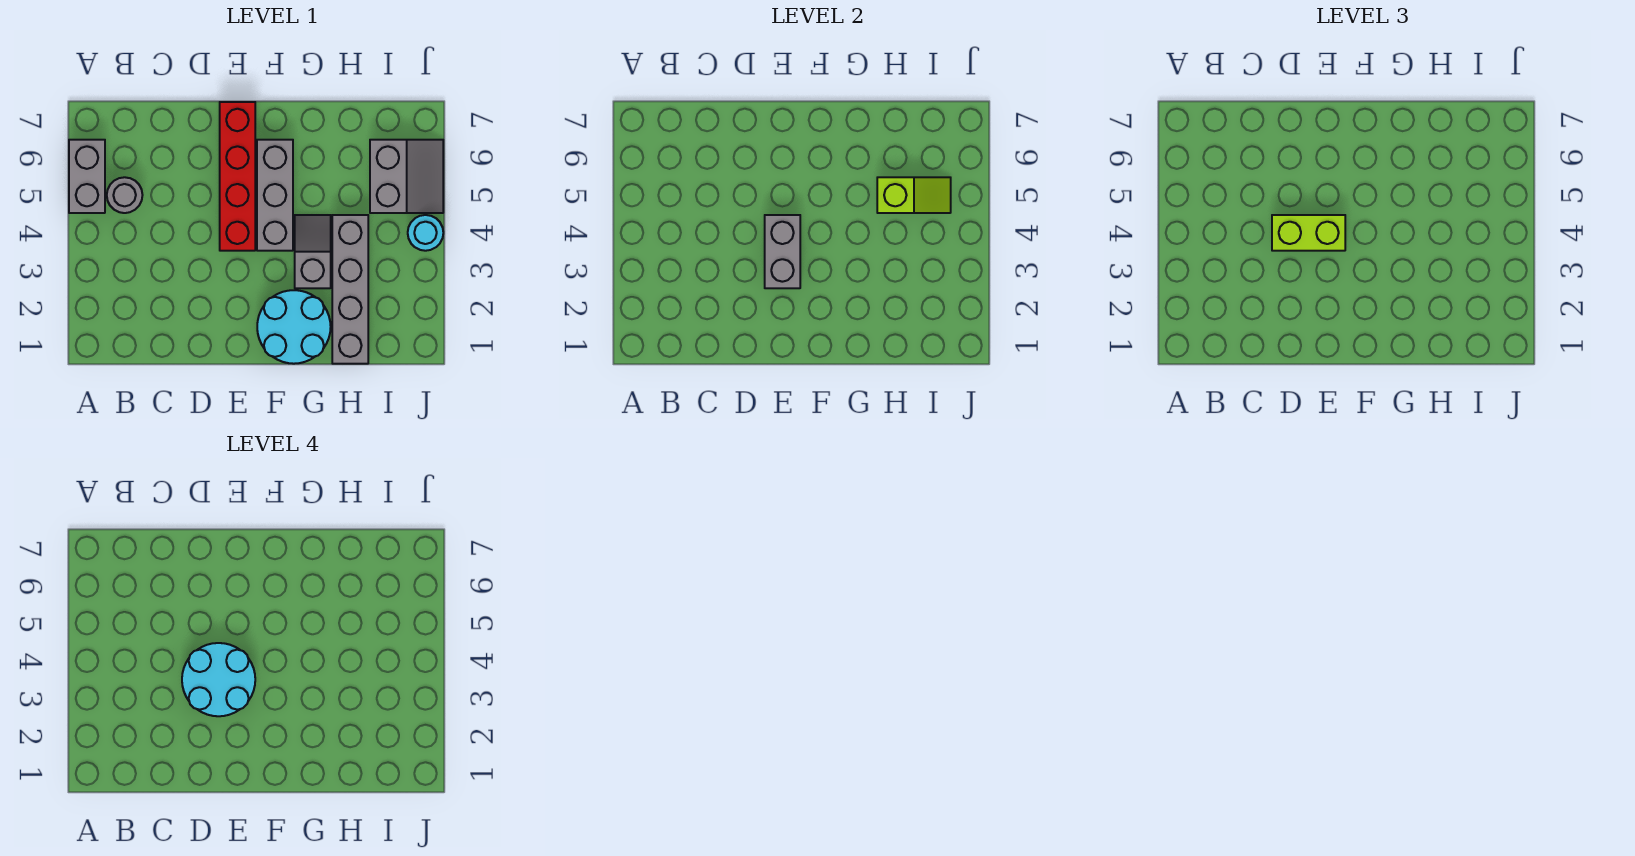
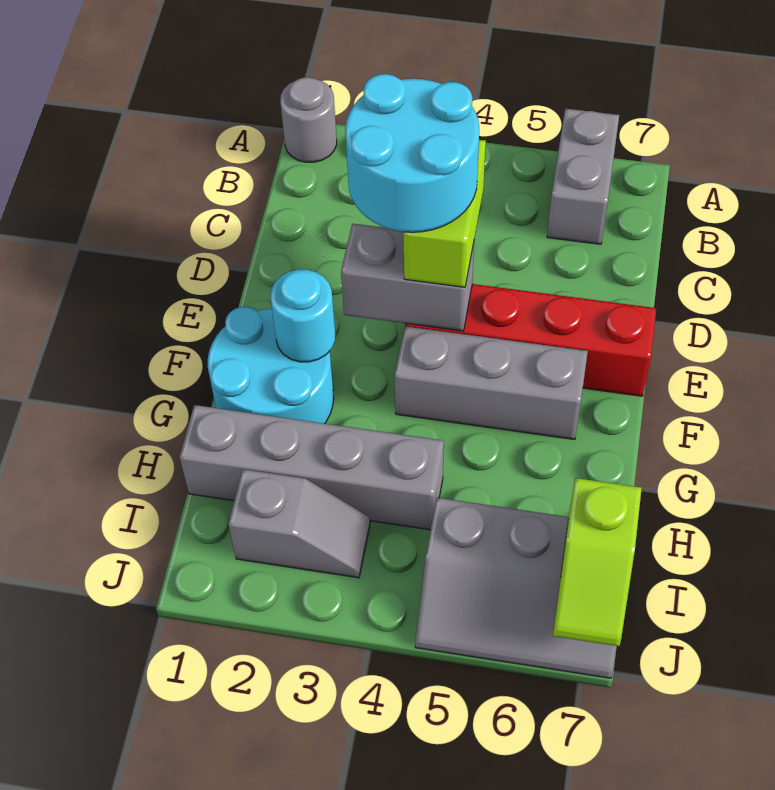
grey 1x2 brick [69,140,105,213] -> grey 1x2 brick turned to [547,108,619,244]
grey 1x1 round brick [107,177,142,213] -> grey 1x1 round brick moved to [280,77,337,162]
grey 1x2 slope [295,215,331,288] -> grey 1x2 slope moved to [228,469,370,578]
lime 1x2 slope [877,177,951,213] -> lime 1x2 slope moved to [553,478,642,646]
grey 2x2 slope [370,140,443,213] -> grey 2x3 slope [415,498,617,678]
cyan 1x1 round brick [408,215,443,251] -> cyan 1x1 round brick moved to [270,270,335,362]

